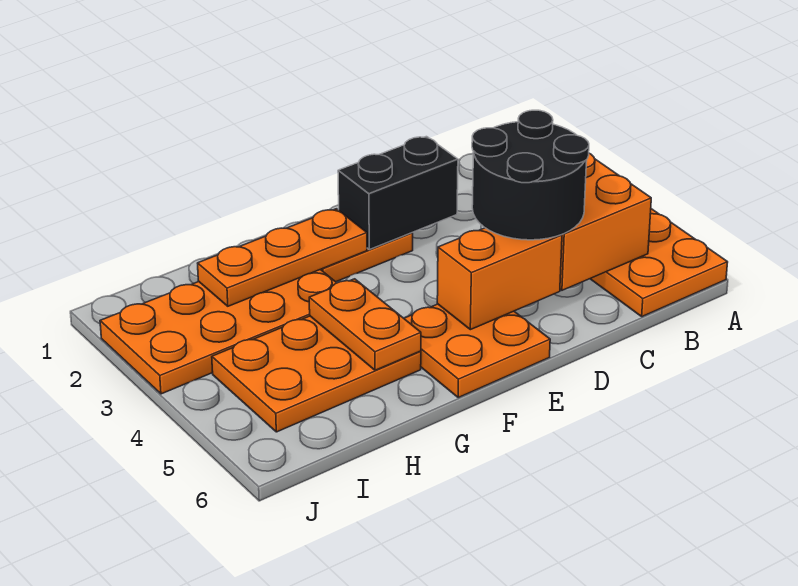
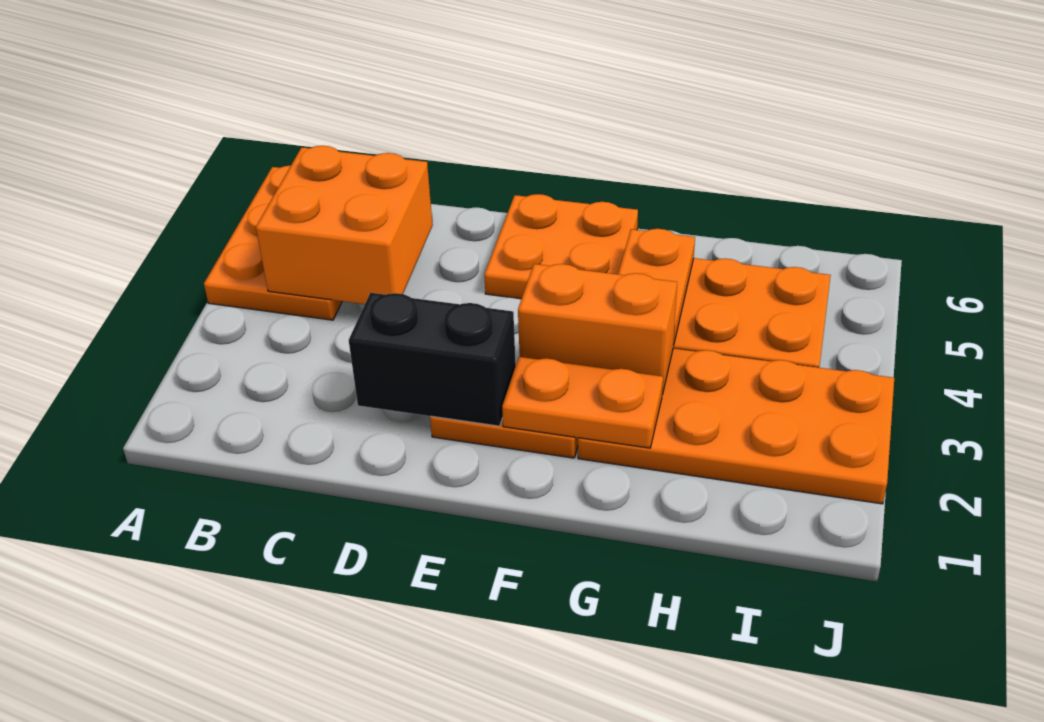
black 2x2 round brick [472,110,589,240] -> none
orange 1x2 brick [437,228,562,330] -> orange 1x2 brick moved to [518,264,677,395]
orange 1x3 plate [198,209,367,306] -> orange 1x2 plate [502,357,663,448]

